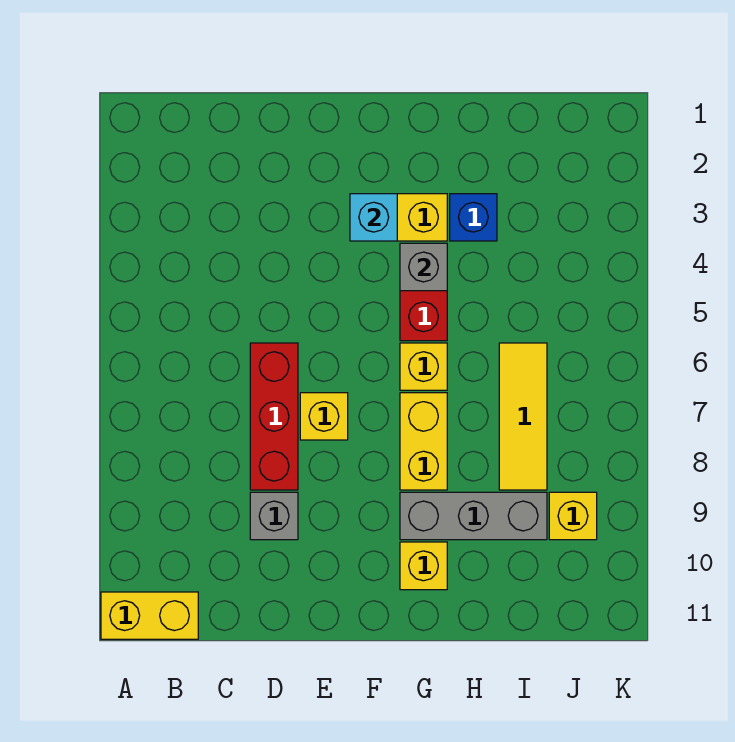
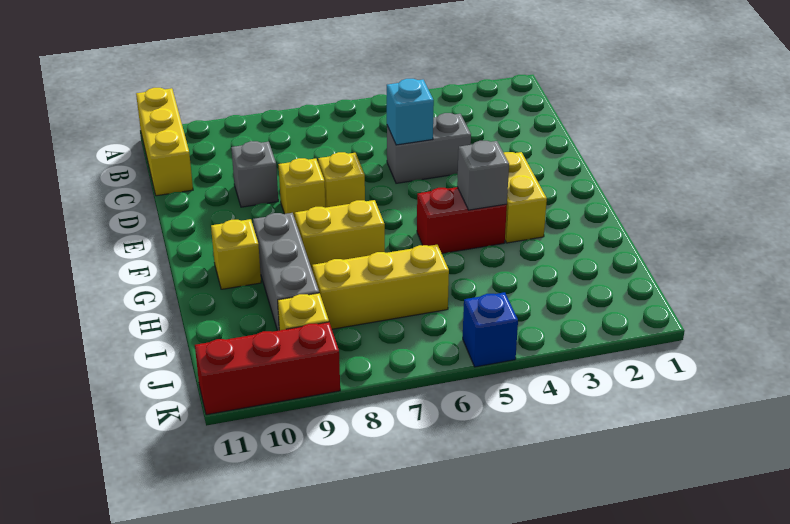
yellow 1x2 brick [101,592,198,639] -> yellow 1x3 brick [136,88,193,196]
none -> grey 1x2 brick [387,113,471,183]
red 1x3 brick [250,343,298,490] -> red 1x3 brick moved to [195,322,340,415]
cyan 1x1 brick [350,194,397,241] -> cyan 1x1 brick moved to [387,79,434,145]
yellow 1x1 brick [400,343,447,390] -> yellow 1x1 brick moved to [278,158,326,218]
blue 1x1 brick [450,194,497,241] -> blue 1x1 brick moved to [463,292,518,367]
yellow 1x3 tile [499,343,547,490] -> yellow 1x3 brick [312,245,449,329]

